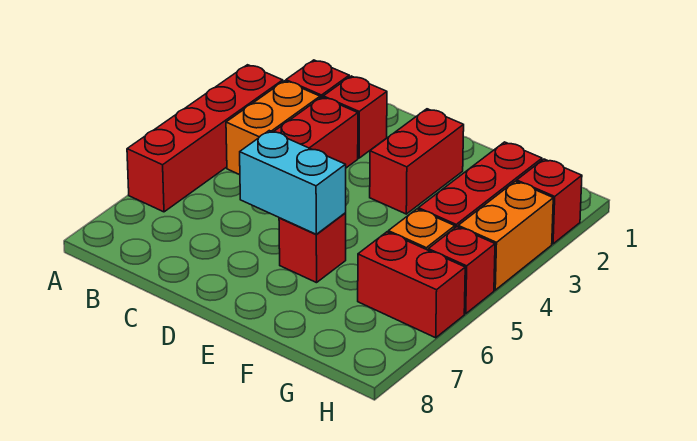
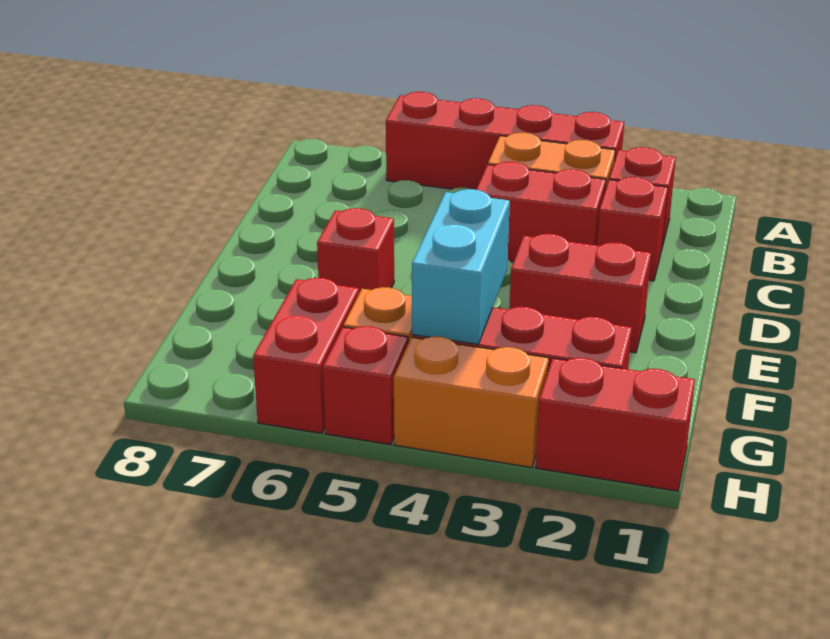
cyan 1x2 brick [240,131,346,234] -> cyan 1x2 brick moved to [412,189,510,344]
red 1x1 brick [517,159,582,244] -> red 1x2 brick [536,358,695,491]

